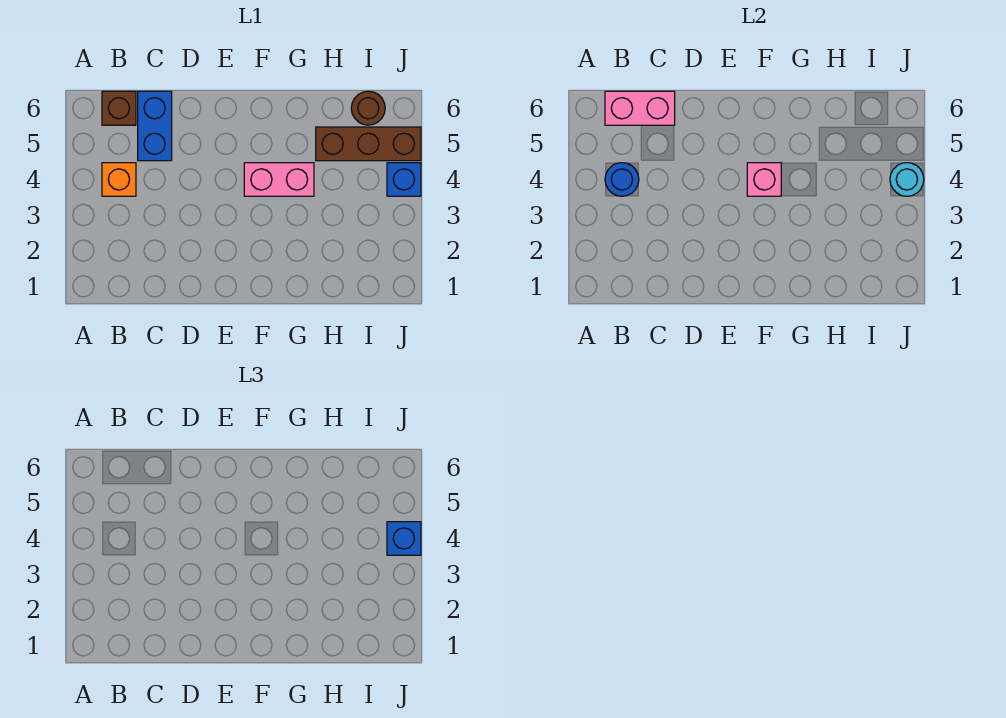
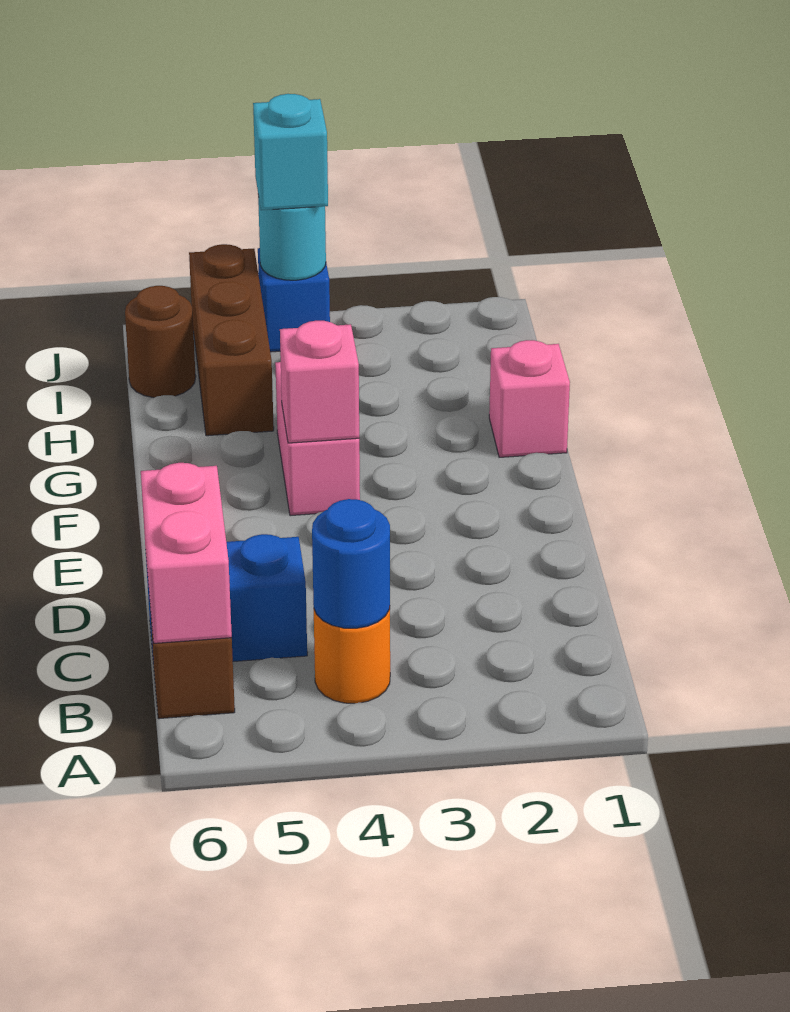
orange 1x1 brick [102,163,136,196] -> orange 1x1 round brick [314,610,390,703]
none -> pink 1x1 brick [489,340,570,457]
blue 1x1 brick [387,522,421,555] -> cyan 1x1 brick [253,94,328,210]

